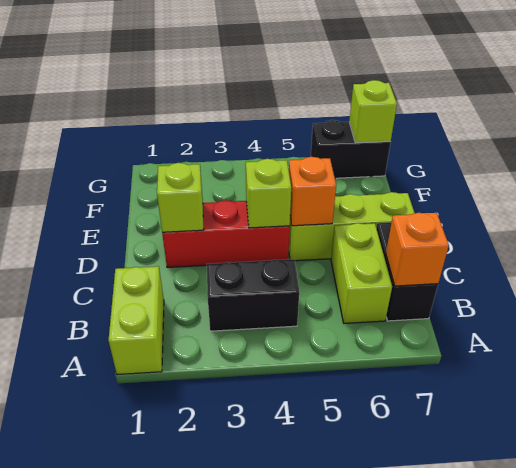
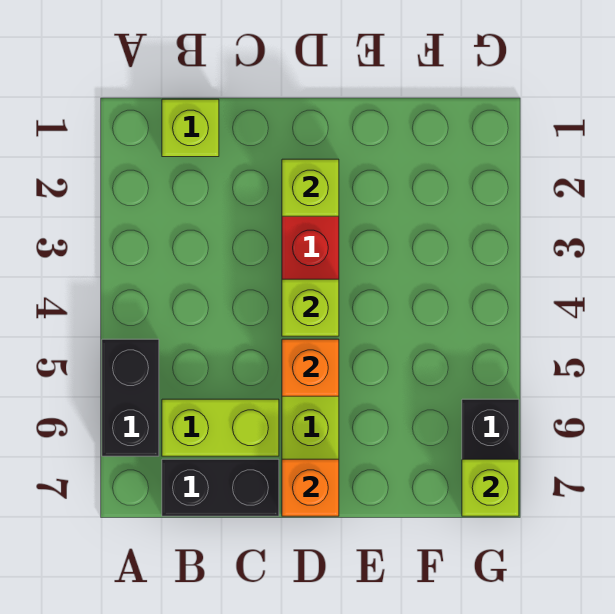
lime 1x2 brick [109,266,164,375] -> lime 1x1 brick [162,99,219,157]
black 1x2 brick [207,259,299,331] -> black 1x2 brick moved to [102,339,159,456]
orange 1x1 brick [386,213,449,286] -> orange 1x1 brick moved to [282,459,339,516]

